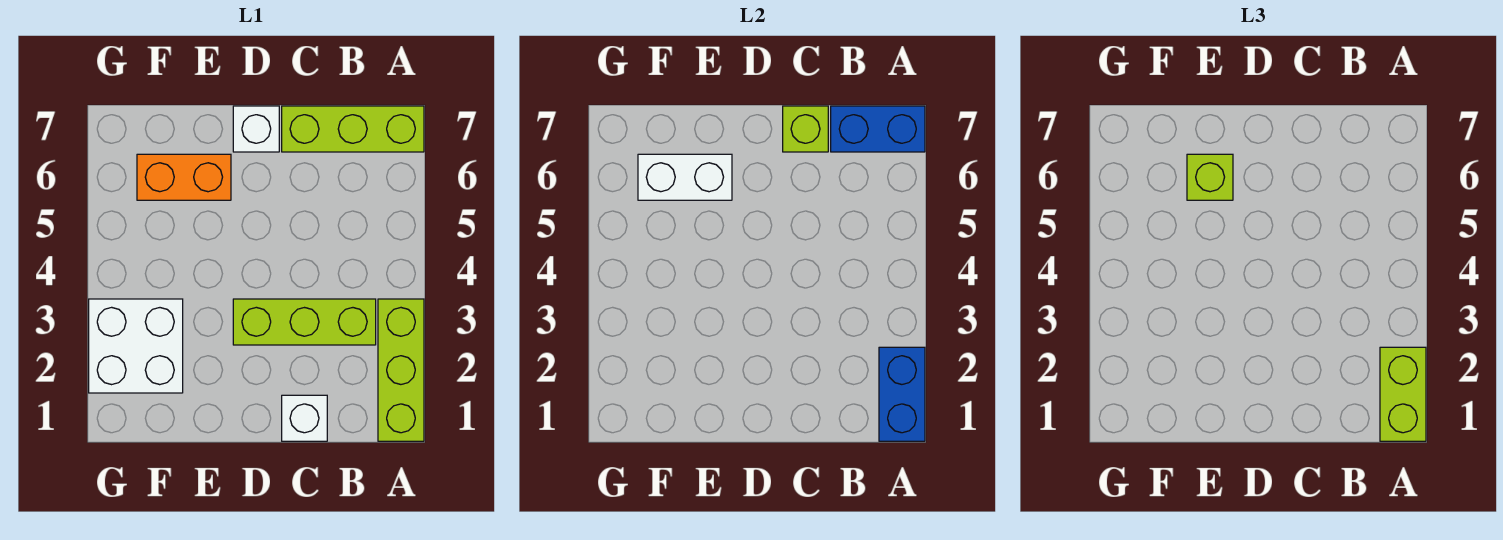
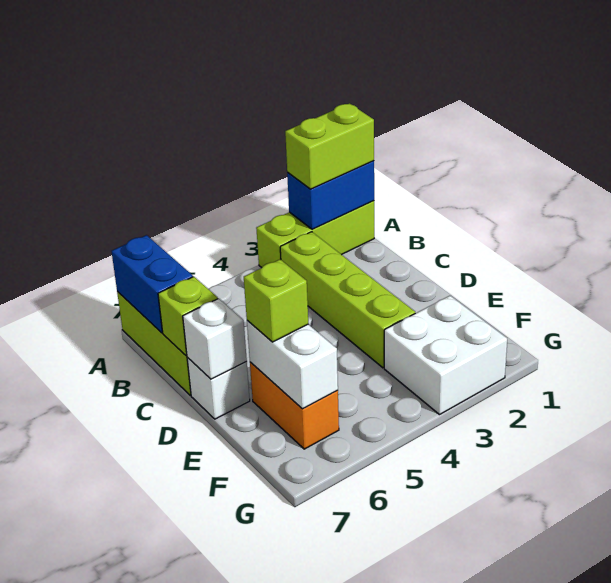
lime 1x3 brick [233,299,376,345] -> lime 1x4 brick [280,232,415,368]
white 1x1 brick [282,395,327,441] -> white 1x1 brick moved to [183,299,247,379]

